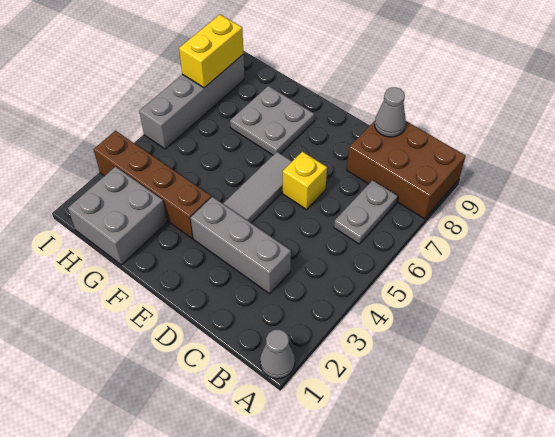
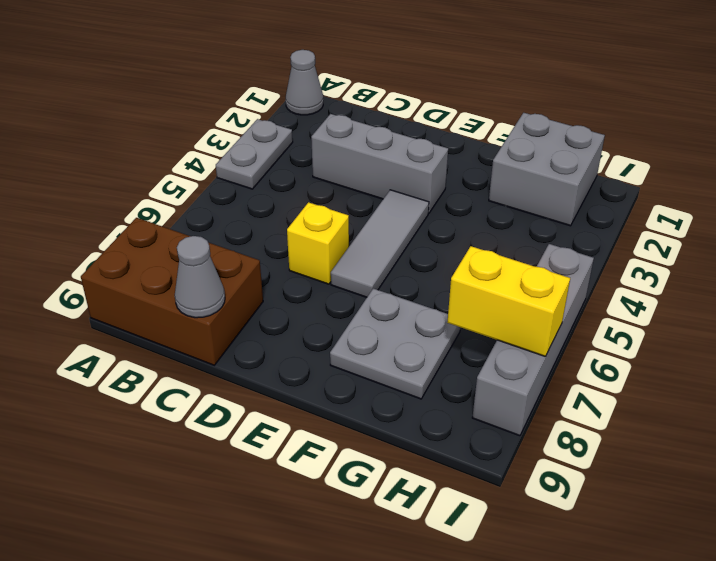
grey 1x2 plate [334,180,398,244] -> grey 1x2 plate moved to [216,119,293,189]
brown 1x4 brick [94,131,211,239] -> none
yellow 1x2 brick [179,15,244,88] -> yellow 1x2 brick turned to [447,246,570,357]

